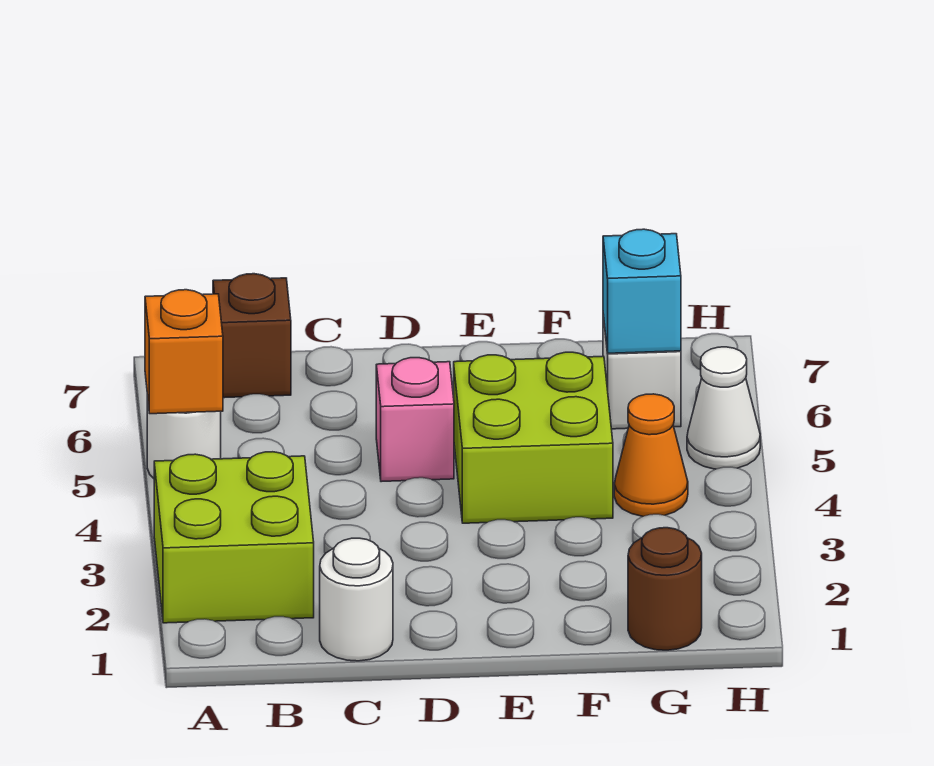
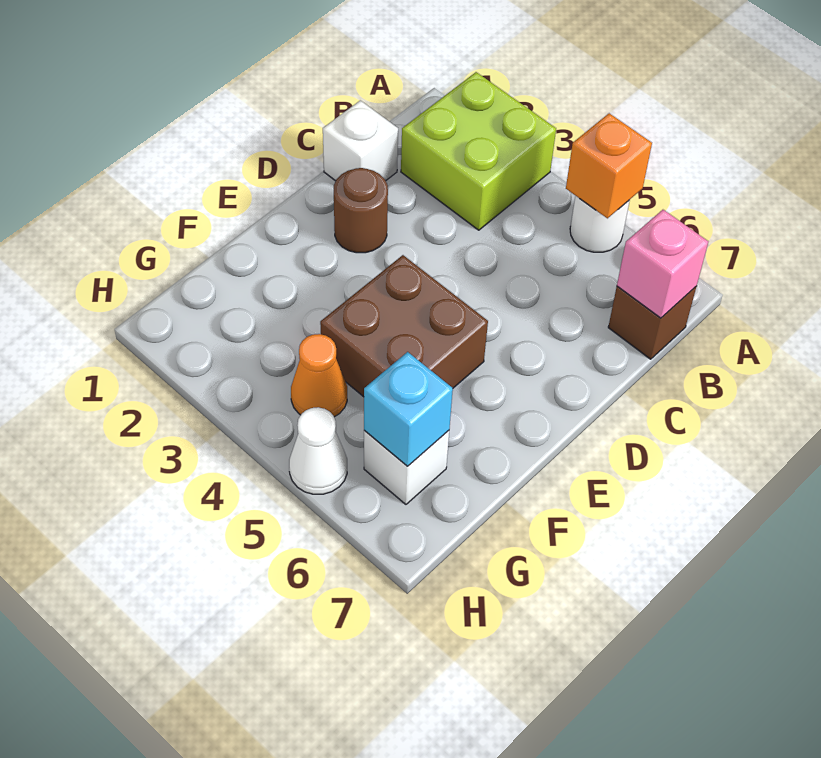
white 1x1 round brick [320,538,393,661] -> white 1x1 brick [323,100,398,181]
pink 1x1 brick [376,358,454,482] -> pink 1x1 brick moved to [617,210,709,318]
lime 2x2 brick [454,352,613,523] -> brown 2x2 brick [320,255,488,397]
brown 1x1 round brick [628,528,702,650] -> brown 1x1 round brick moved to [334,168,388,253]

